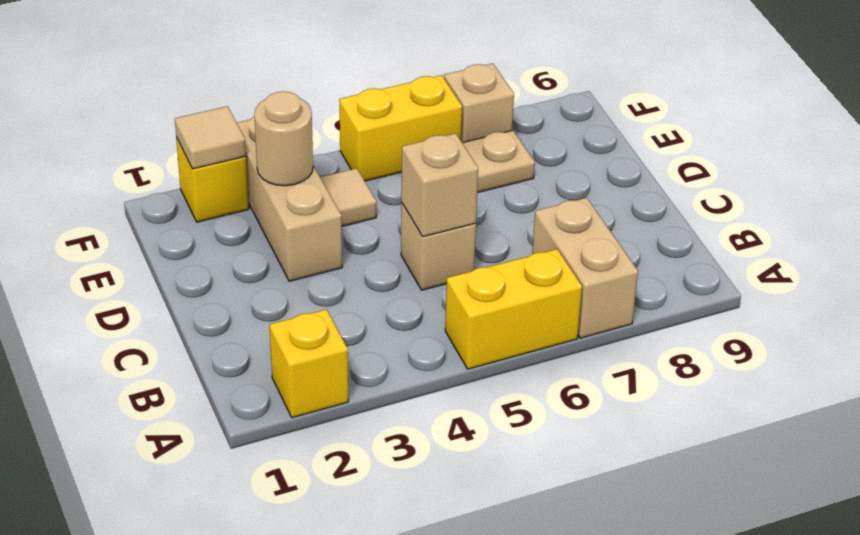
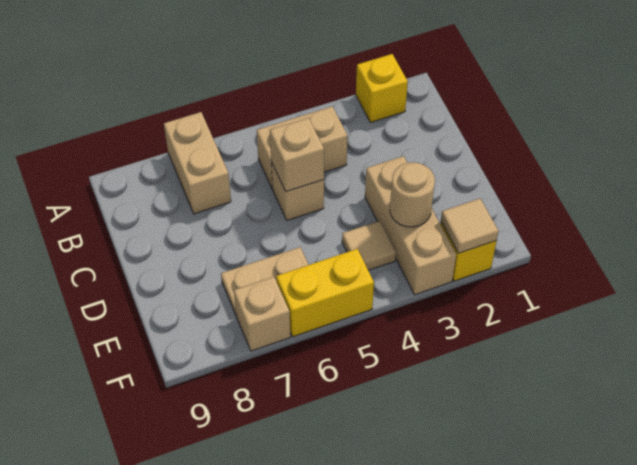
yellow 1x2 brick [445,249,582,369] -> none
none -> tan 1x2 brick [257,106,347,189]

